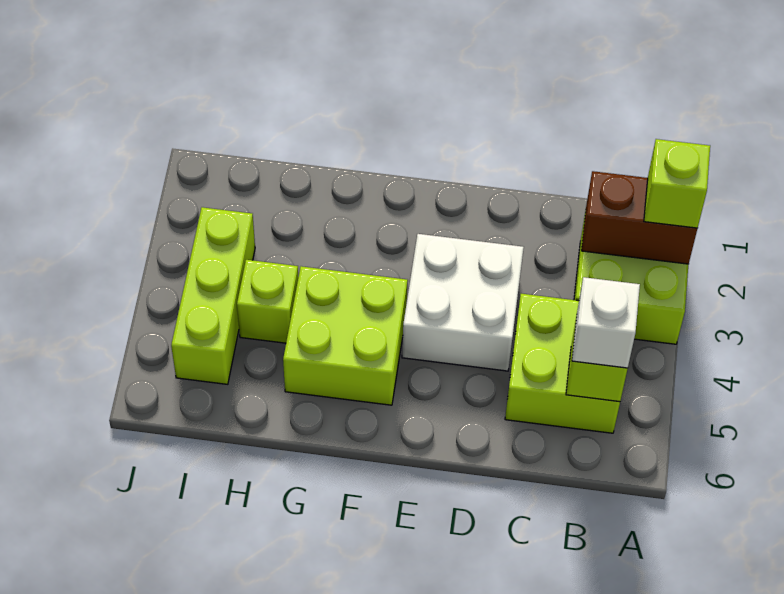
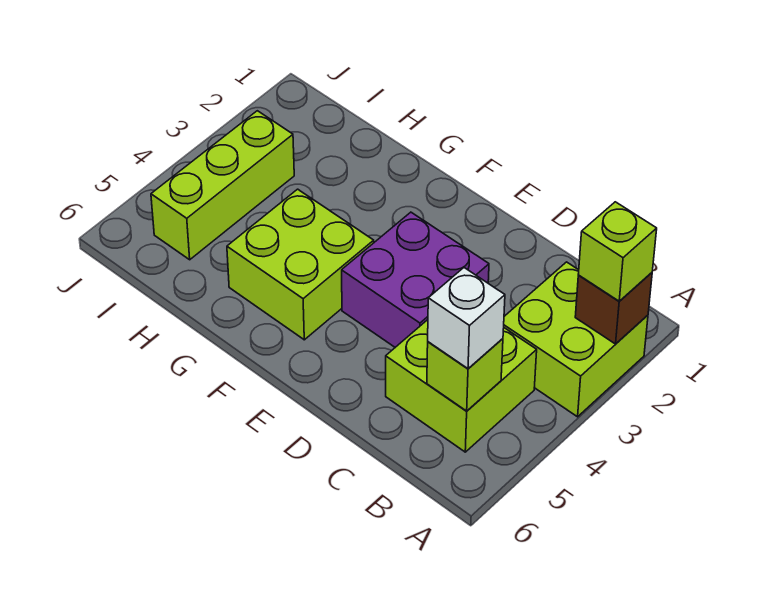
brown 1x2 brick [581,171,697,264] -> brown 1x1 brick [575,273,652,344]
white 2x2 brick [402,234,524,371] -> purple 2x2 brick [342,212,489,347]
lime 1x1 brick [237,260,298,343] -> none

